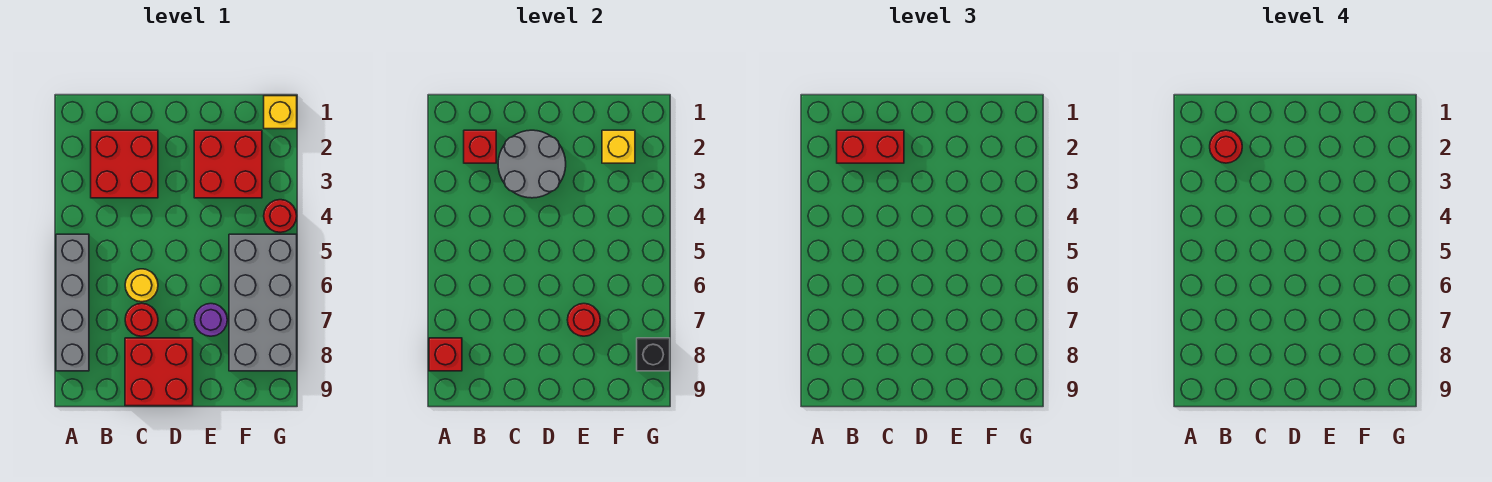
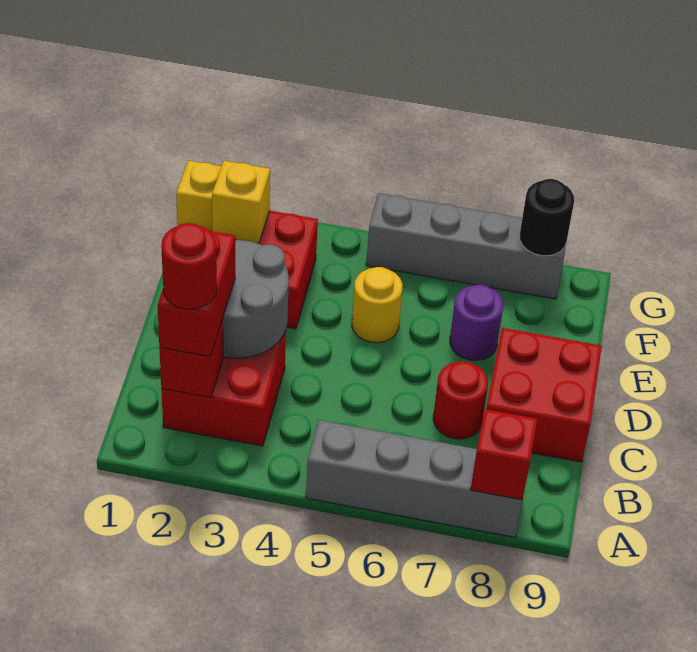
yellow 1x1 round brick [125,269,158,302] -> yellow 1x1 round brick moved to [352,267,403,343]
red 1x1 round brick [567,304,600,336] -> none
grey 2x4 brick [229,234,297,371] -> grey 1x4 brick [366,193,566,299]
red 1x1 round brick [264,200,297,232] -> none
black 1x1 brick [637,338,670,371] -> black 1x1 round brick [520,179,574,256]

